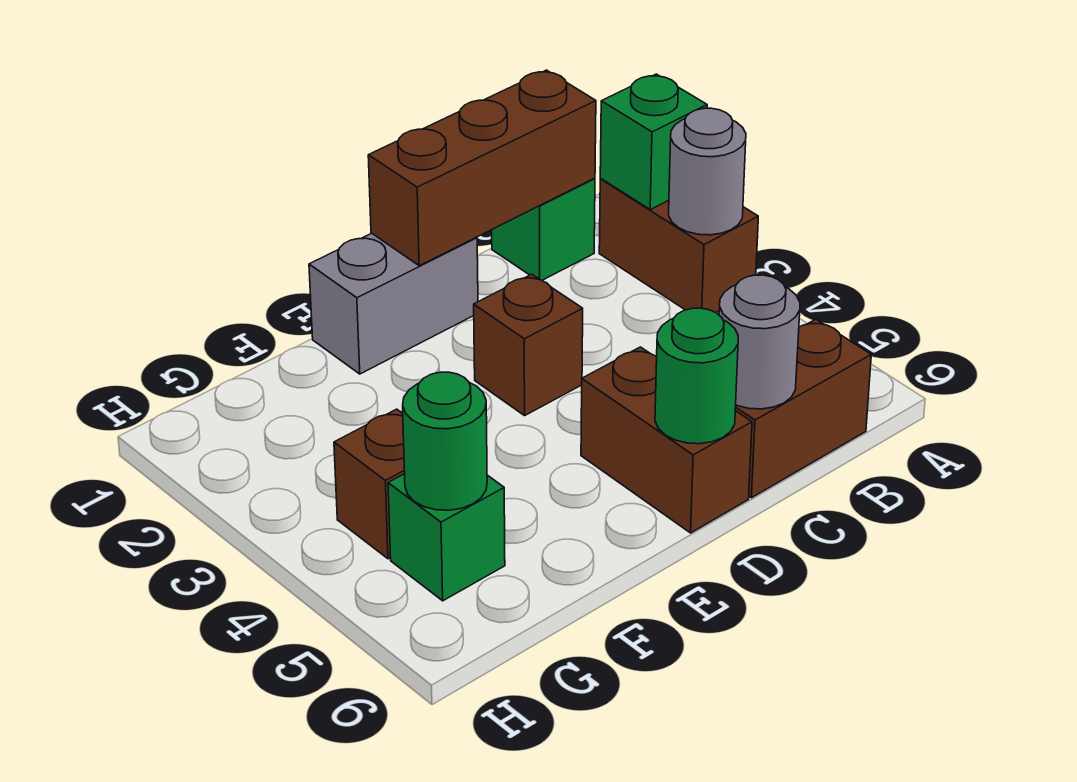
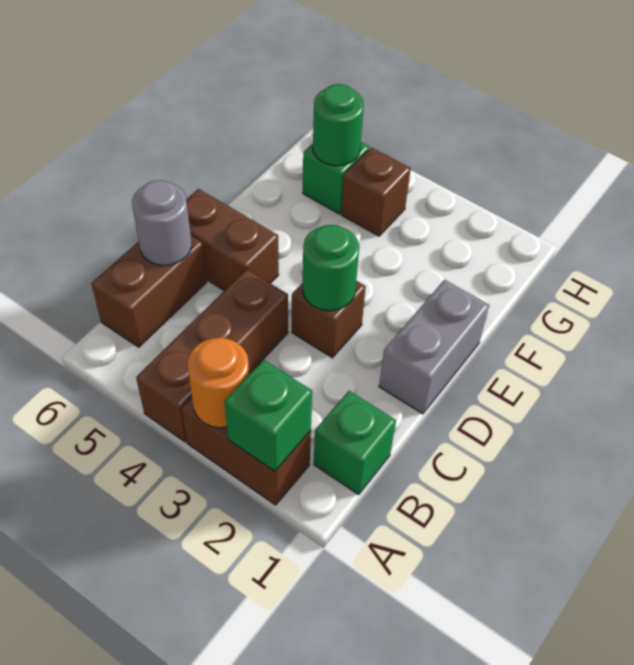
grey 1x1 round brick [669,108,746,235] -> orange 1x1 round brick [187,338,249,428]
brown 1x3 brick [368,70,596,266] -> brown 1x3 brick moved to [136,269,288,442]
green 1x1 round brick [655,308,738,444] -> green 1x1 round brick moved to [303,225,359,311]

